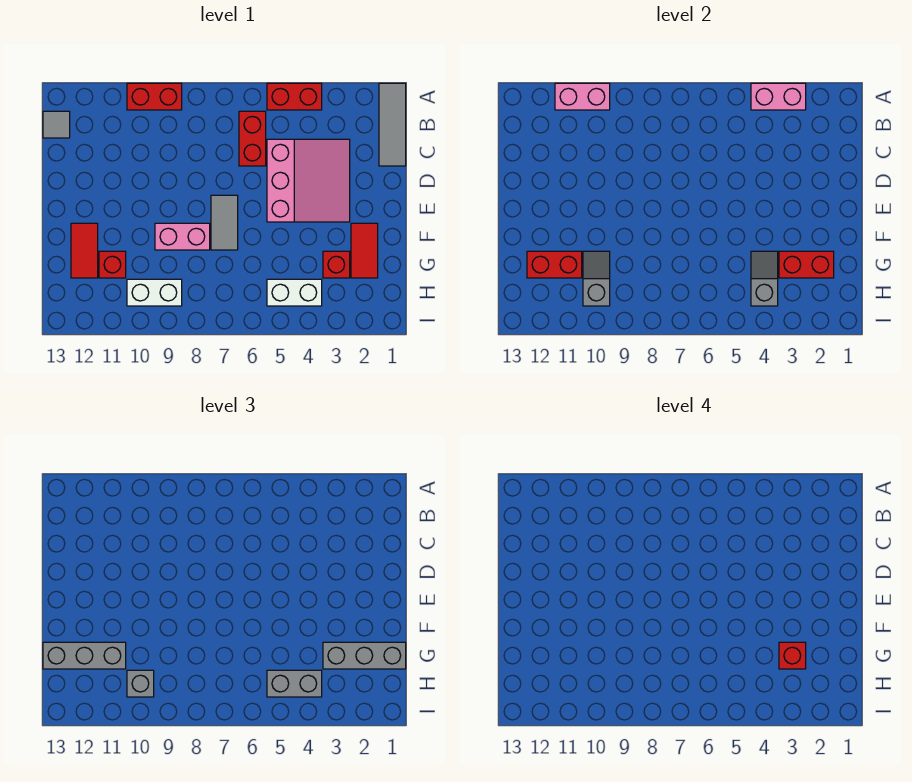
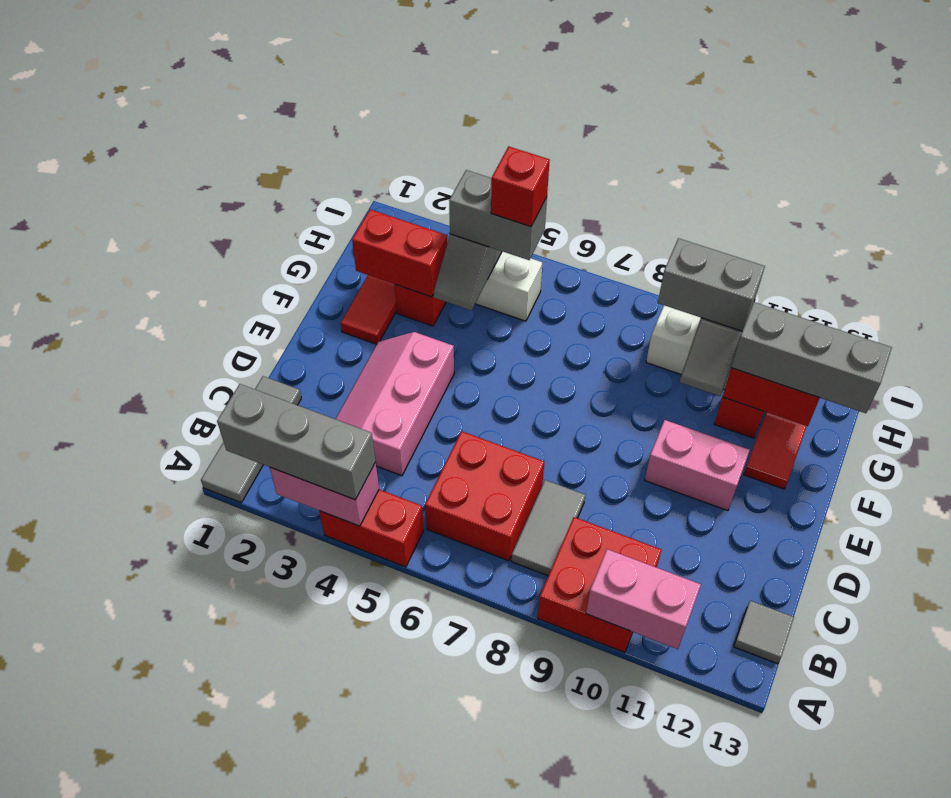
red 1x2 brick [127,83,182,110] -> red 2x2 brick [538,517,661,653]
red 1x2 brick [239,111,266,166] -> red 2x2 brick [425,431,544,561]
pink 3x3 slope [267,139,350,222] -> pink 2x3 slope [336,332,454,476]
grey 1x2 tile [211,195,238,250] -> grey 1x2 tile moved to [511,480,585,576]
pink 1x2 brick [155,223,210,250] -> pink 1x2 brick moved to [645,420,750,511]
grey 1x3 brick [323,642,406,669] -> grey 1x3 brick moved to [217,384,375,500]
red 1x1 brick [779,642,806,669] -> red 1x1 brick moved to [491,147,550,227]
grey 1x1 brick [127,670,154,697] -> grey 1x2 brick [658,238,765,331]

